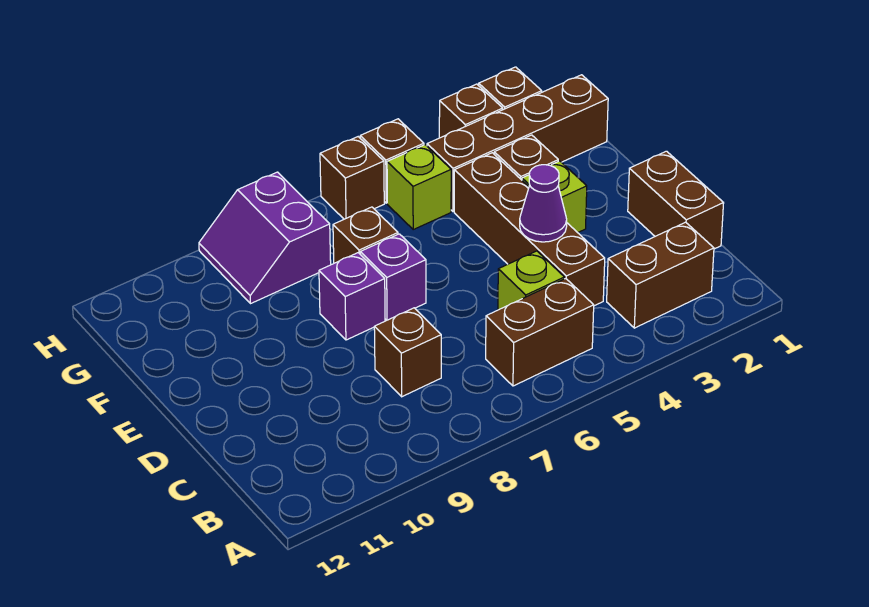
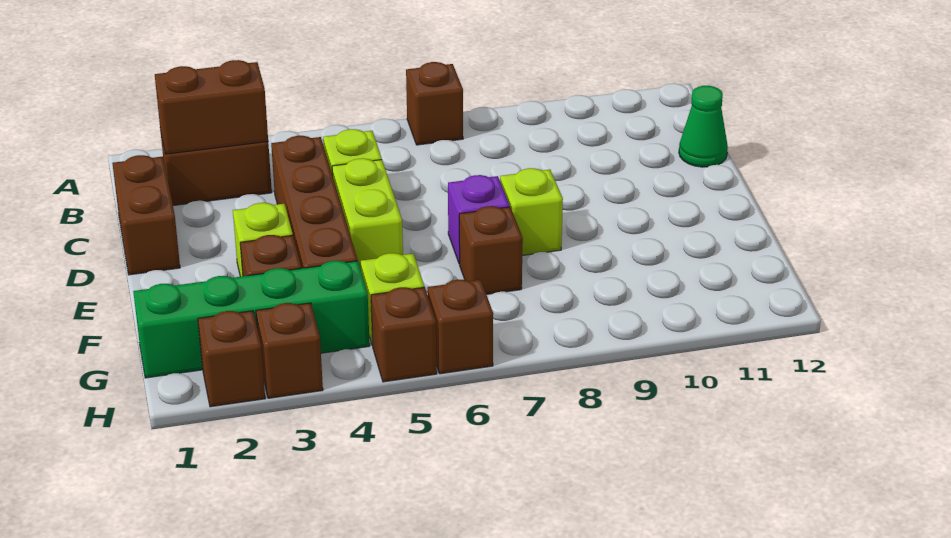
brown 1x2 brick [486,279,594,386] -> brown 1x2 brick moved to [155,60,268,154]
brown 1x1 brick [374,308,441,397] -> brown 1x1 brick moved to [406,62,463,145]
none -> green 1x1 cone [679,86,728,167]
purple 1x1 cone [520,165,567,242] -> none
none -> lime 1x2 brick [332,158,403,270]
purple 1x1 brick [319,253,385,340] -> lime 1x1 brick [500,168,563,255]
brown 1x4 brick [427,75,608,211] -> green 1x4 brick [133,261,370,378]
purple 2x2 slope [199,172,331,304] -> none

